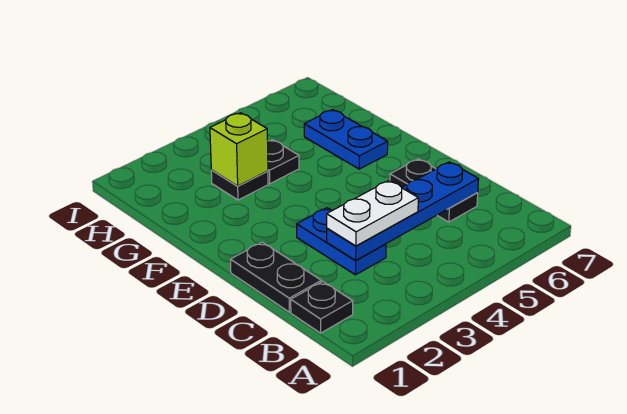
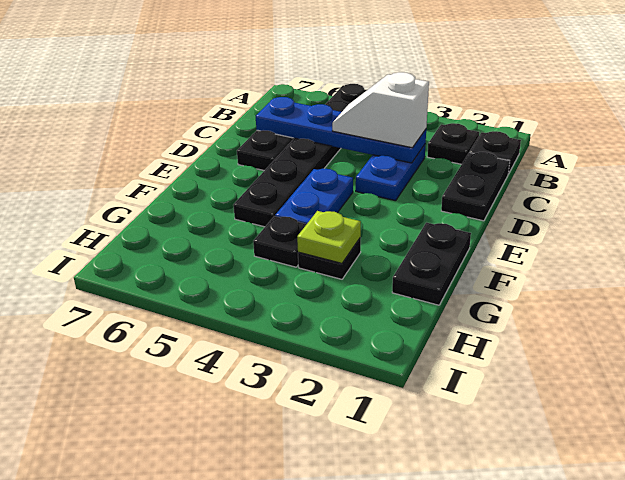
none -> black 1x6 plate [233,84,367,227]
none -> black 1x1 plate [427,123,479,164]
white 1x2 plate [327,181,418,246] -> white 1x2 slope [332,72,429,148]
none -> black 1x2 plate [392,223,471,305]
blue 1x2 plate [304,110,388,169] -> blue 1x2 plate moved to [275,169,353,224]
lime 1x1 brick [210,113,268,186] -> lime 1x1 plate [297,211,361,263]

